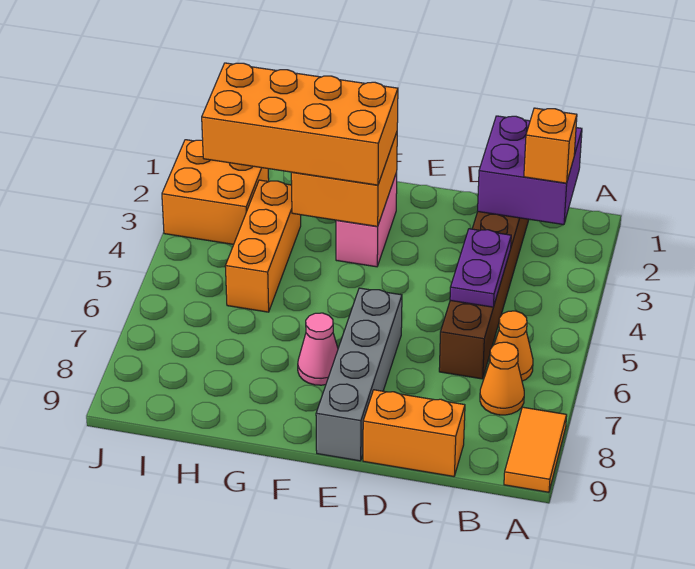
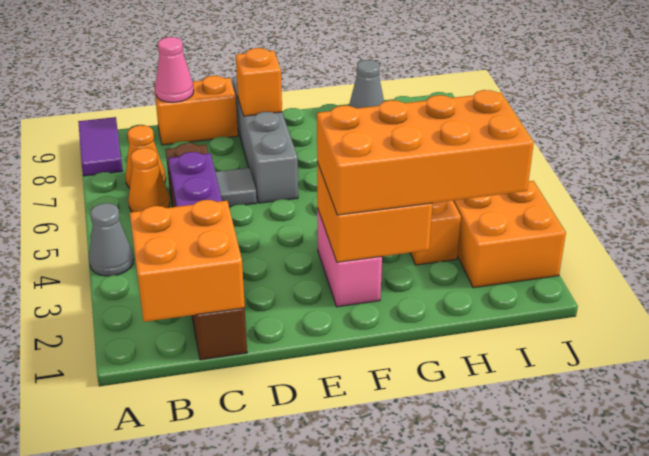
none -> grey 1x1 cone [89,203,134,276]
orange 1x2 tile [504,407,567,492] -> purple 1x2 tile [78,117,123,176]
purple 2x2 brick [478,116,582,225] -> orange 2x2 brick [130,200,245,322]
orange 1x1 brick [524,108,577,183] -> orange 1x1 brick moved to [236,48,282,116]
none -> grey 1x1 tile [215,168,257,207]
pink 1x1 cone [298,313,338,385] -> pink 1x1 cone moved to [155,37,194,102]
none -> grey 1x1 cone [349,60,384,108]

